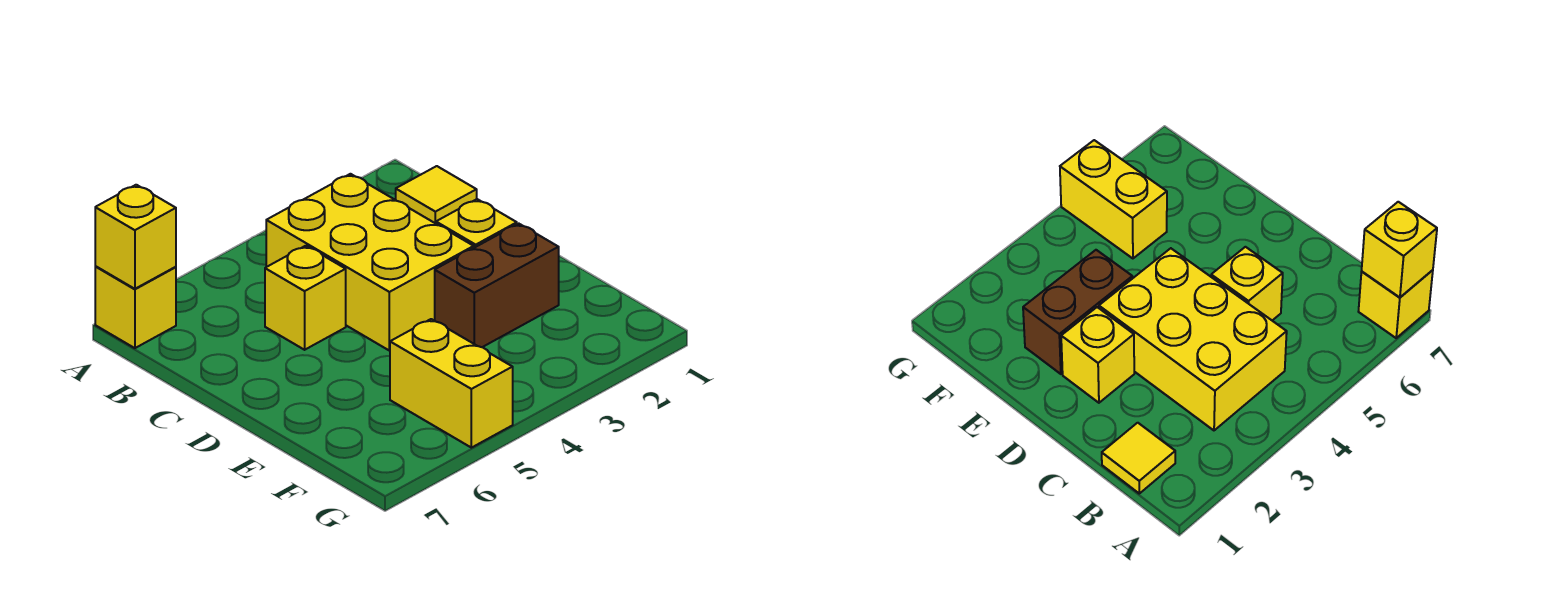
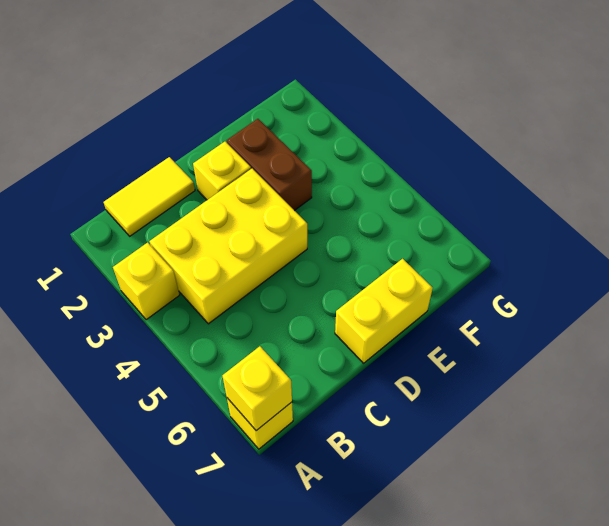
yellow 1x1 tile [396,166,477,224] -> yellow 1x2 tile [104,157,195,236]
yellow 1x1 brick [265,246,346,350] -> yellow 1x1 brick moved to [113,242,180,320]
yellow 1x2 brick [390,319,513,448] -> yellow 1x2 brick moved to [335,259,433,363]

